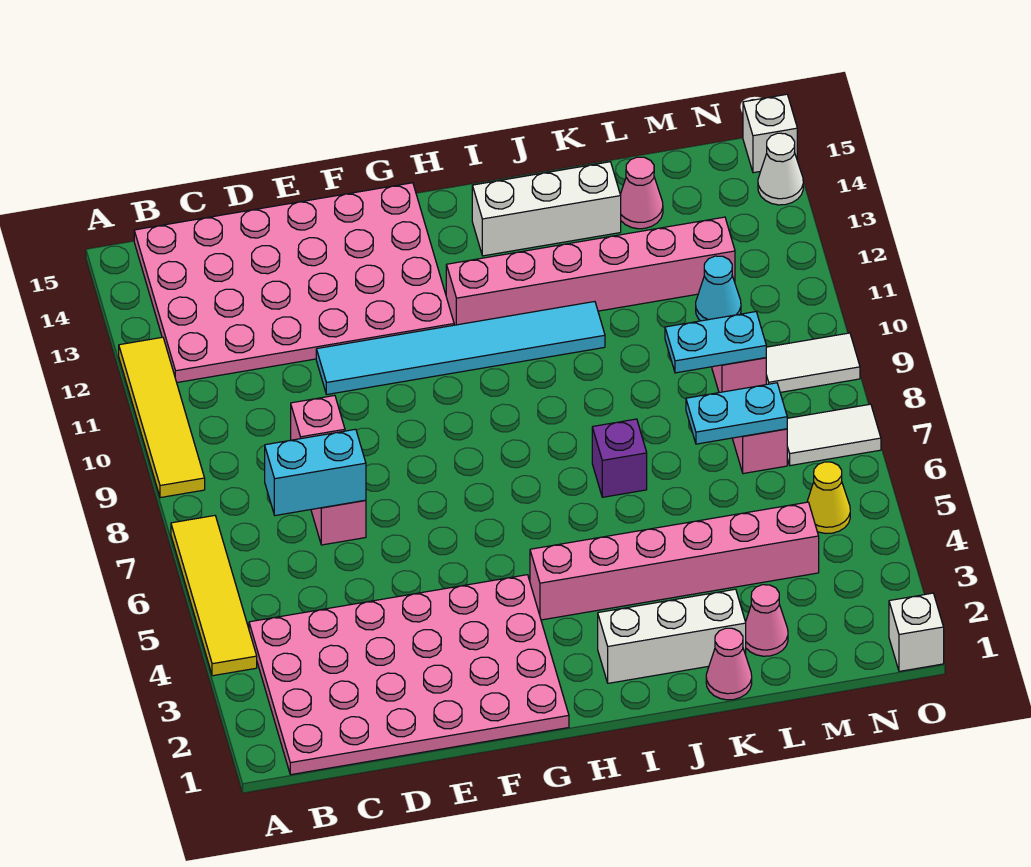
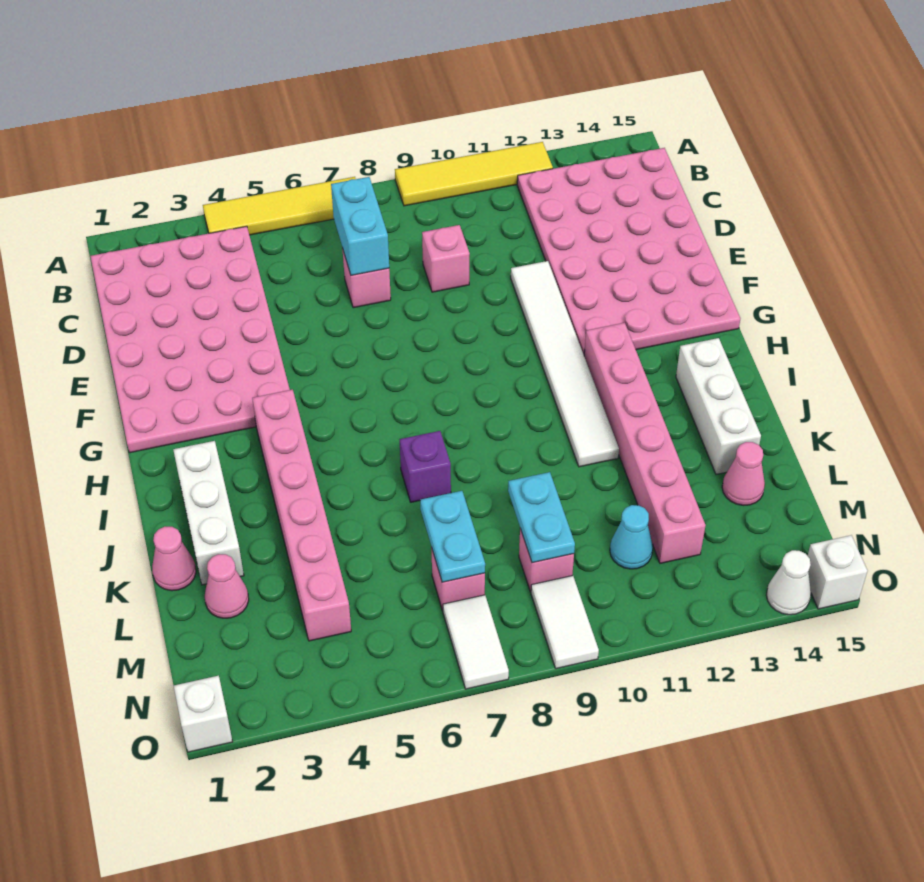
cyan 1x6 tile [316,302,605,394] -> white 1x6 tile [511,261,619,467]
yellow 1x1 cone [807,462,850,534] -> none

